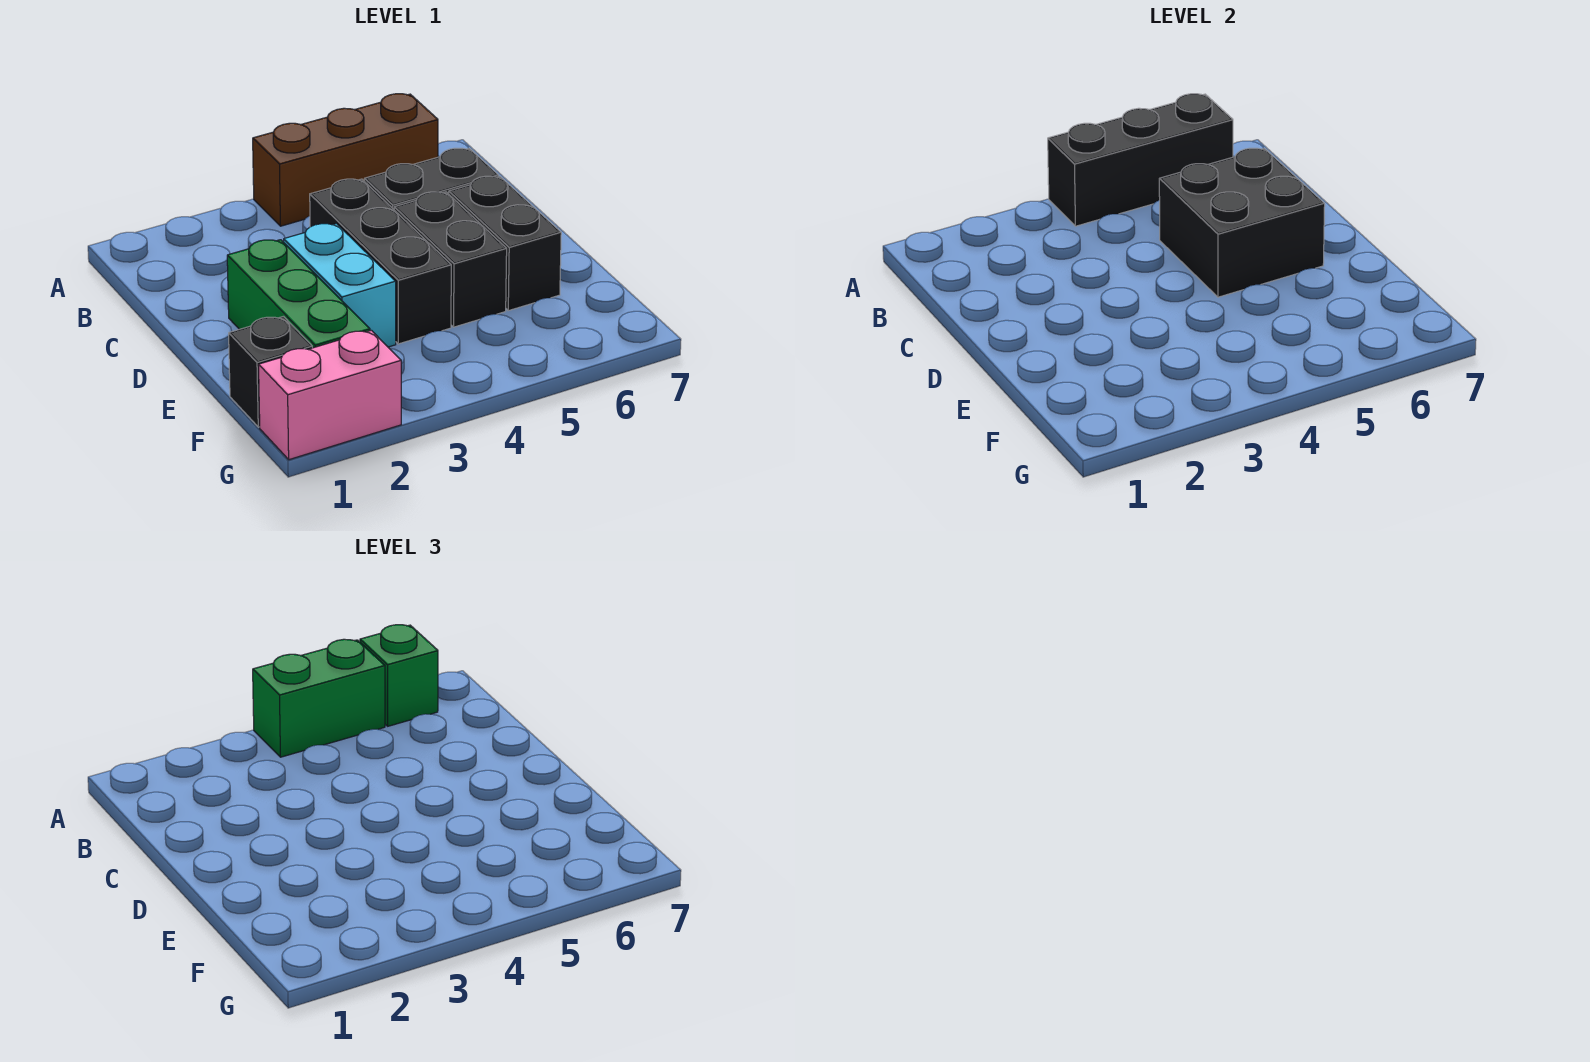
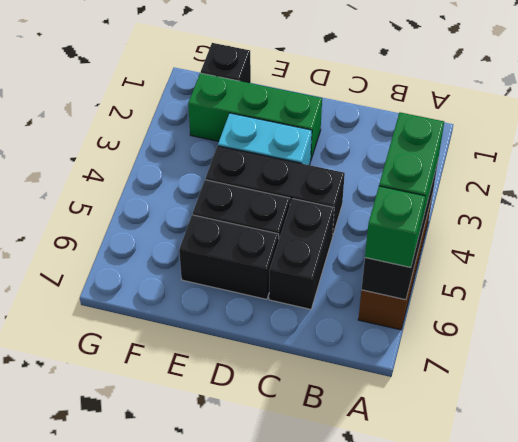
black 2x2 brick [1159,148,1325,297] -> none
pink 1x2 brick [259,330,401,460] -> none

